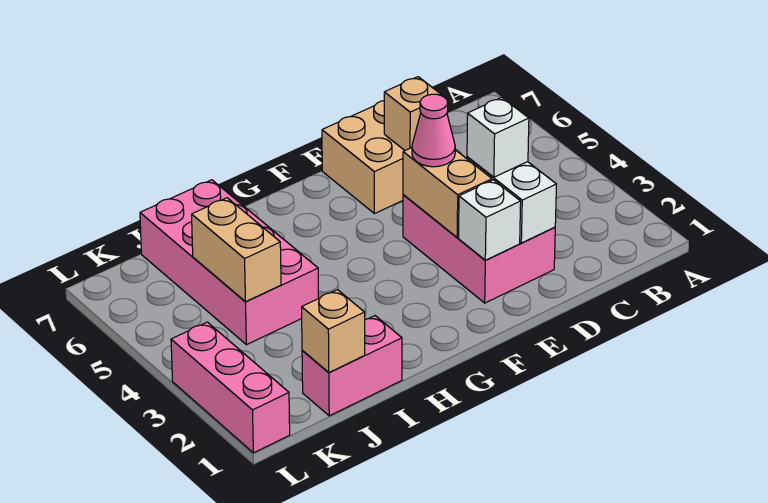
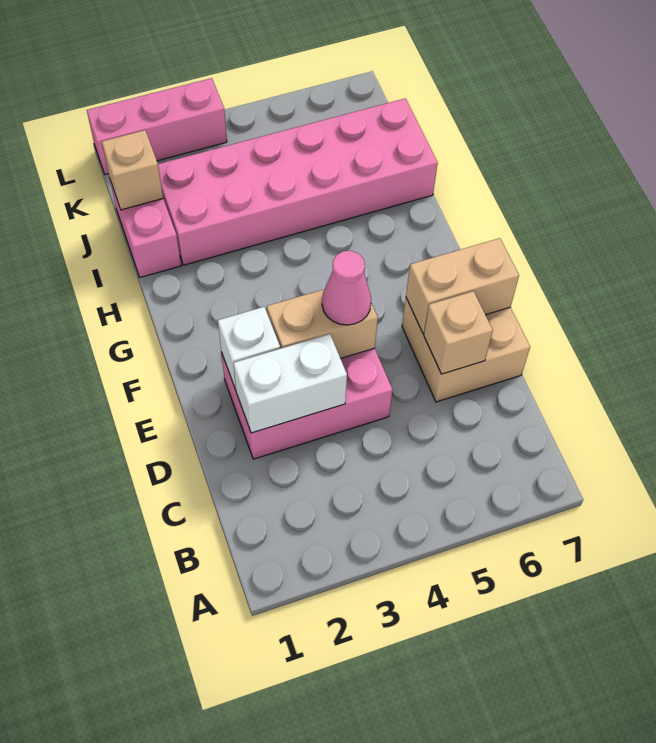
white 1x1 brick [467,97,529,177] -> none
pink 2x4 brick [140,180,318,345] -> pink 2x6 brick [158,98,438,265]
tan 1x2 brick [192,198,281,302] -> tan 1x2 brick moved to [406,238,519,333]

